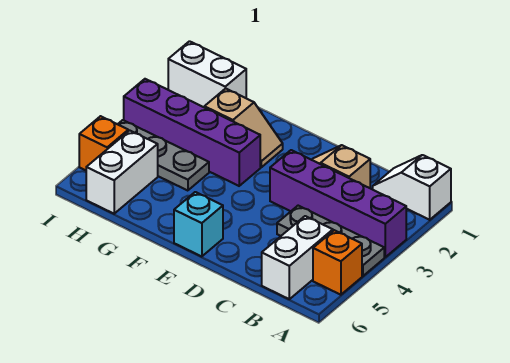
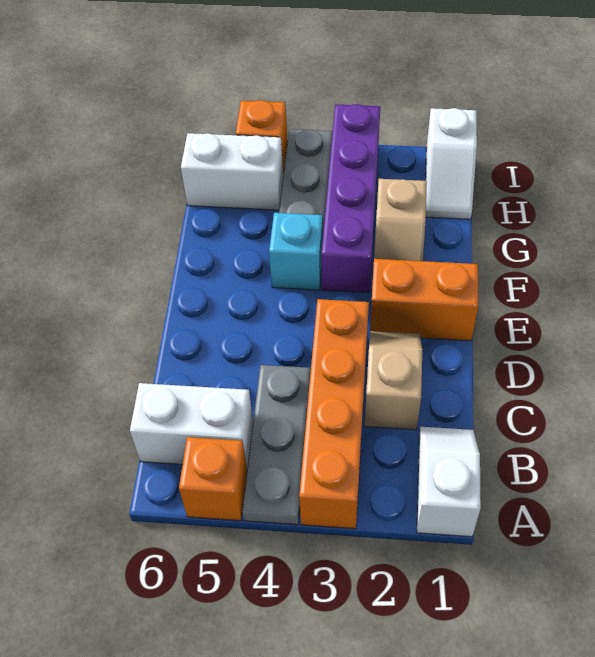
purple 1x4 brick [270,150,406,257] -> orange 1x4 brick [299,299,369,529]
none -> orange 1x2 brick [370,259,479,341]
cyan 1x1 brick [174,192,223,257] -> cyan 1x1 brick moved to [269,213,323,290]
white 1x2 brick [168,41,246,107] -> white 1x2 slope [426,108,477,219]

